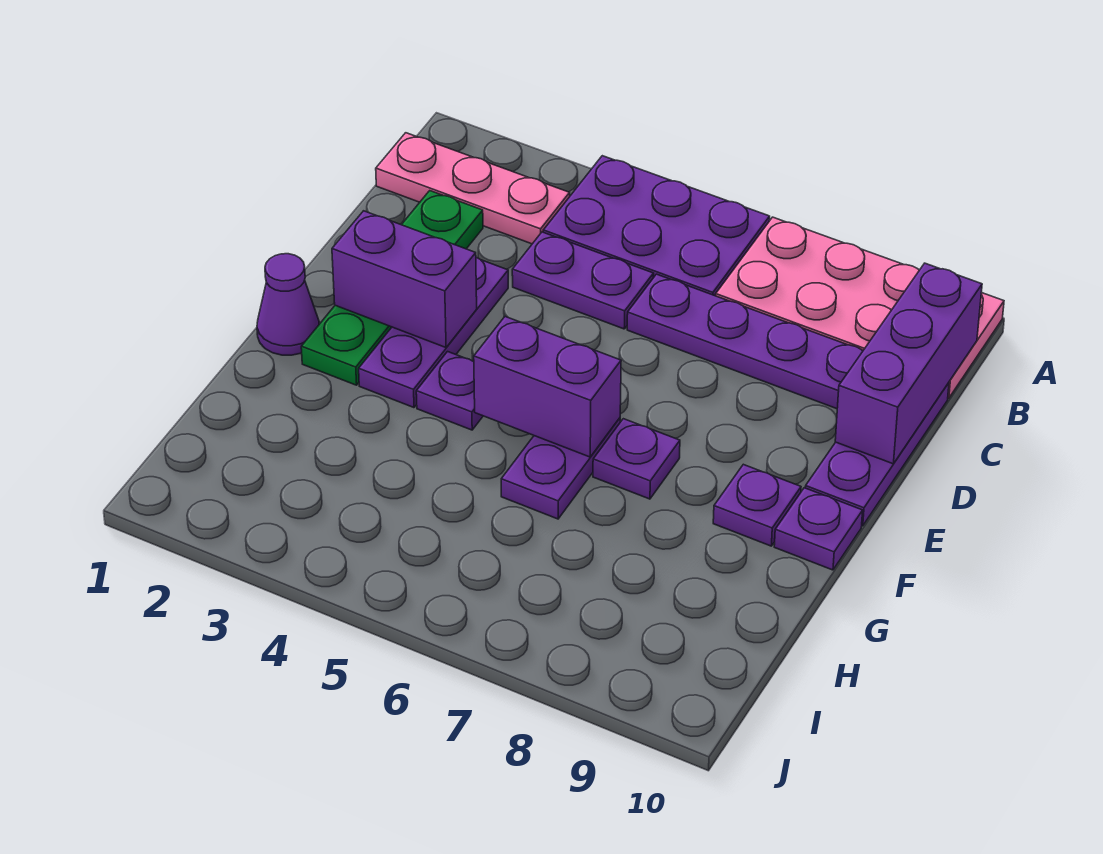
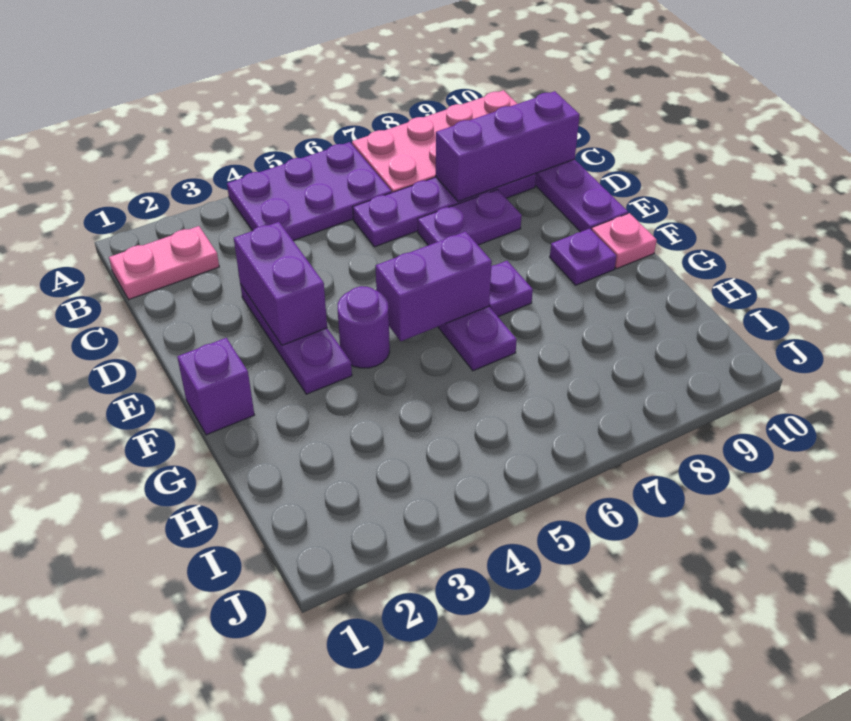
pink 1x3 plate [376,133,570,244] -> pink 1x2 plate [109,226,219,299]
purple 1x3 brick [835,263,982,464] -> purple 1x3 brick turned to [436,91,580,202]
green 1x4 plate [301,191,483,385] -> none
purple 1x2 plate [512,232,654,329] -> purple 1x2 plate moved to [418,189,522,245]
purple 1x2 brick [332,211,477,348] -> purple 1x2 brick turned to [234,222,327,345]
purple 1x1 cone [257,254,319,355] -> purple 1x1 brick [177,338,254,435]
purple 1x1 plate [416,352,483,430] -> purple 1x1 round brick [338,286,390,368]
purple 1x1 plate [774,488,863,570] -> pink 1x1 plate [592,213,657,269]

